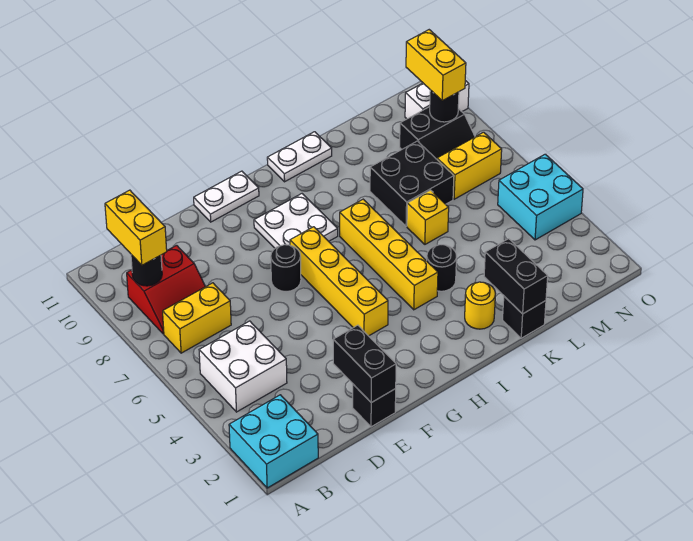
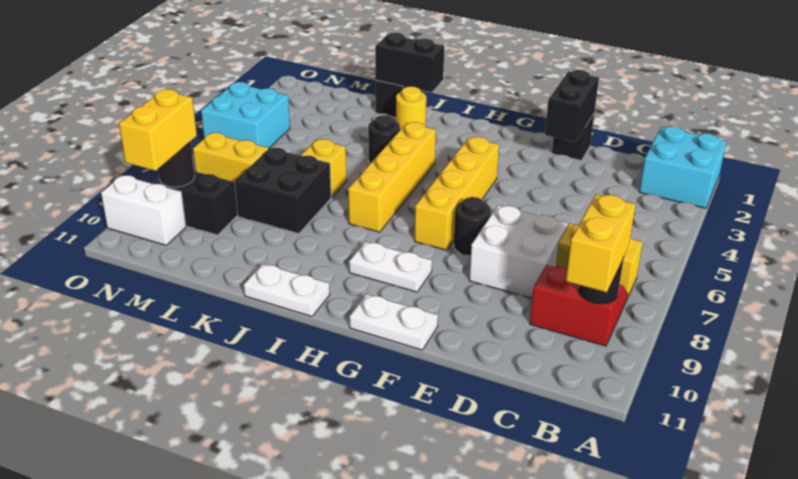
white 2x2 brick [199,321,287,412] -> white 2x2 brick moved to [469,205,568,298]
white 2x2 plate [254,194,338,248] -> white 1x2 plate [349,242,432,292]
black 1x2 brick [484,239,548,314] -> black 1x2 brick turned to [375,33,444,92]

